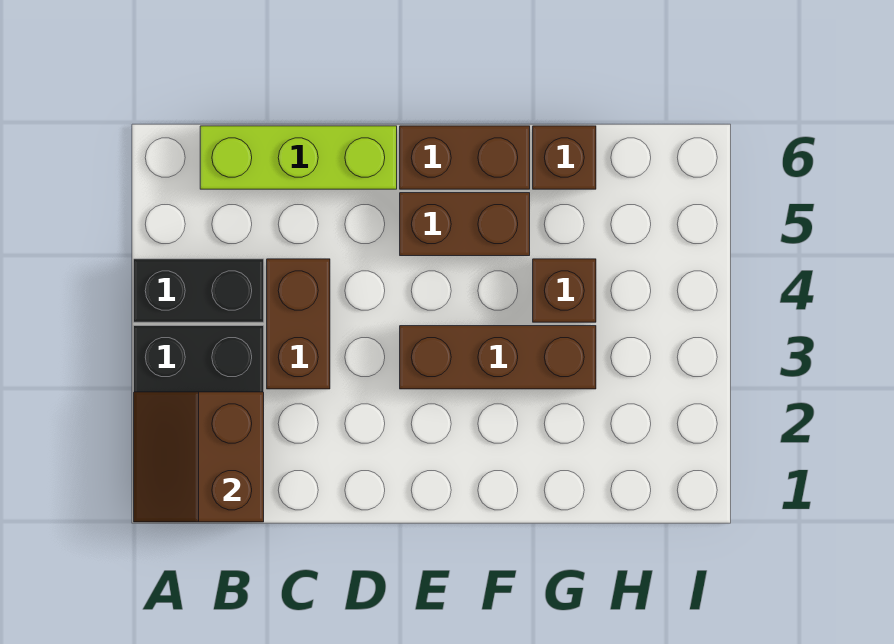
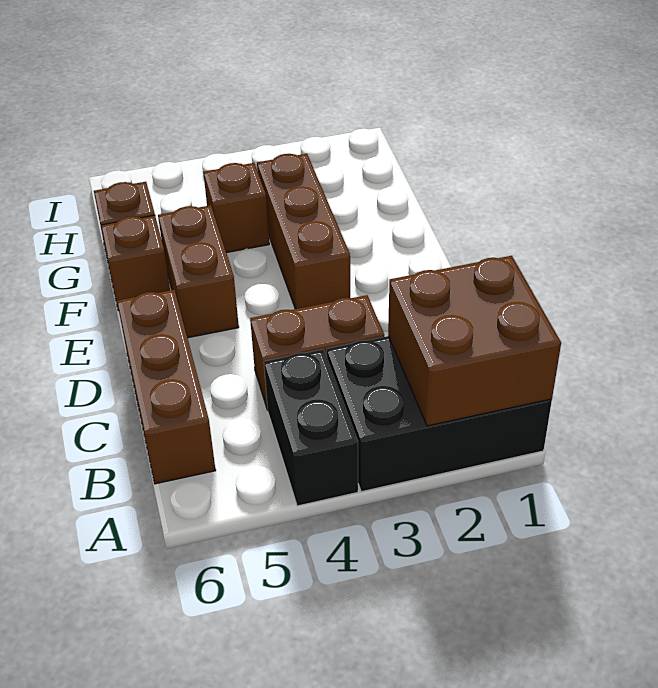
brown 2x2 slope [134,392,264,522] -> brown 2x2 brick [388,256,561,426]
lime 1x3 brick [200,126,397,189] -> brown 1x3 brick [117,290,216,484]
brown 1x2 brick [400,126,530,189] -> brown 1x1 brick [101,215,170,311]

